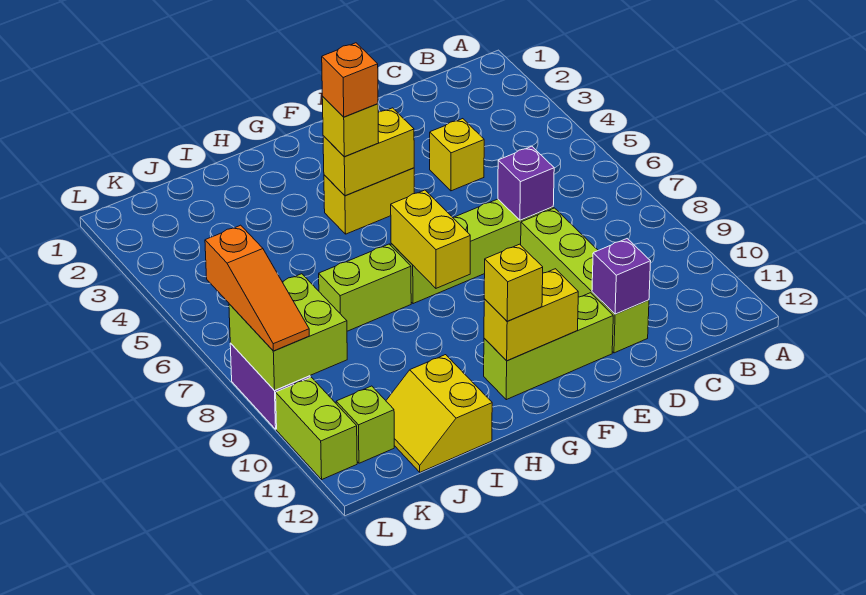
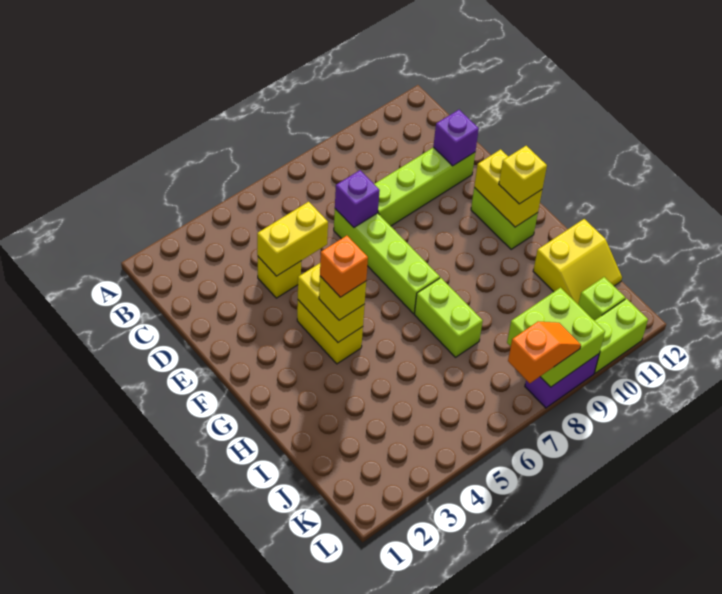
lime 1x3 brick [484,293,613,400] -> lime 1x2 brick [471,188,538,249]
yellow 1x2 brick [391,190,470,288] -> yellow 1x2 brick moved to [257,202,328,276]
orange 1x3 slope [205,225,309,351] -> orange 1x2 slope [508,321,581,383]

